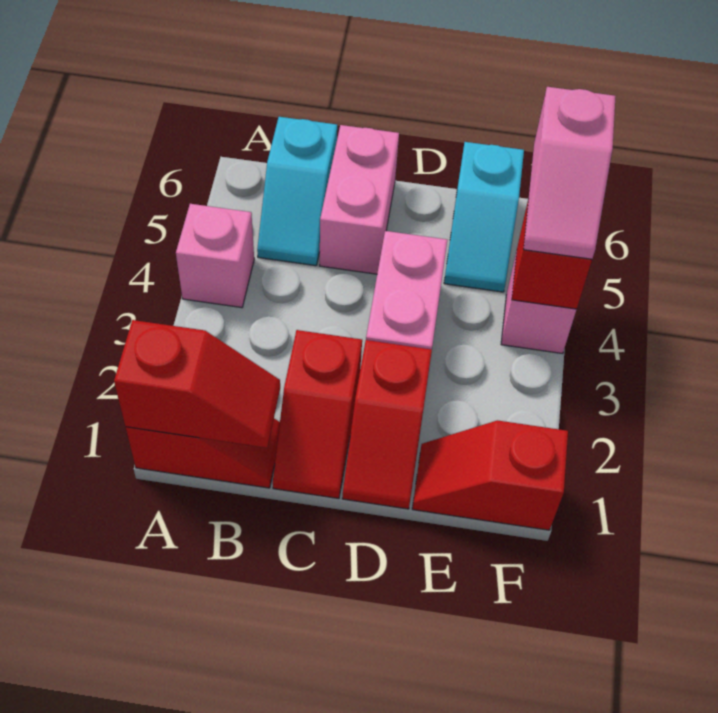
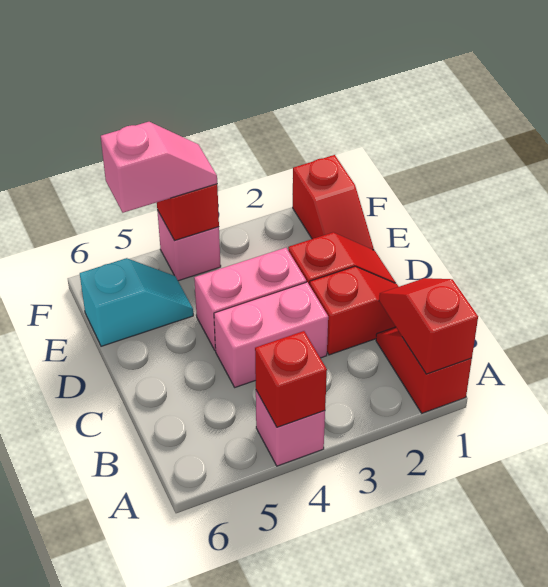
none -> red 1x1 brick [255,331,327,427]
cyan 1x2 slope [257,117,337,266] -> none
pink 1x2 brick [320,125,399,274] -> pink 1x2 brick moved to [214,282,328,387]

